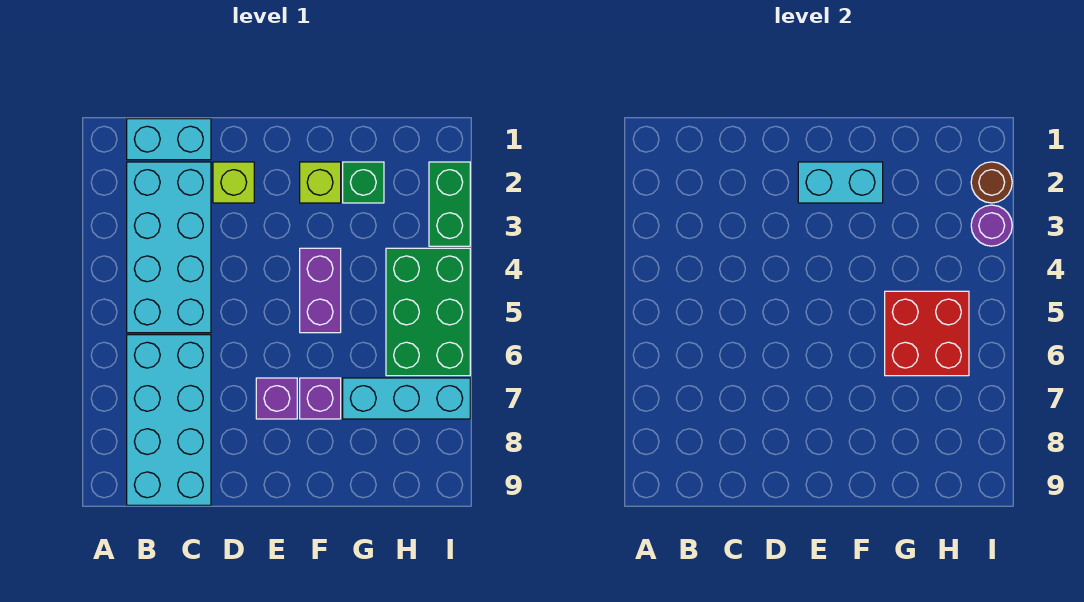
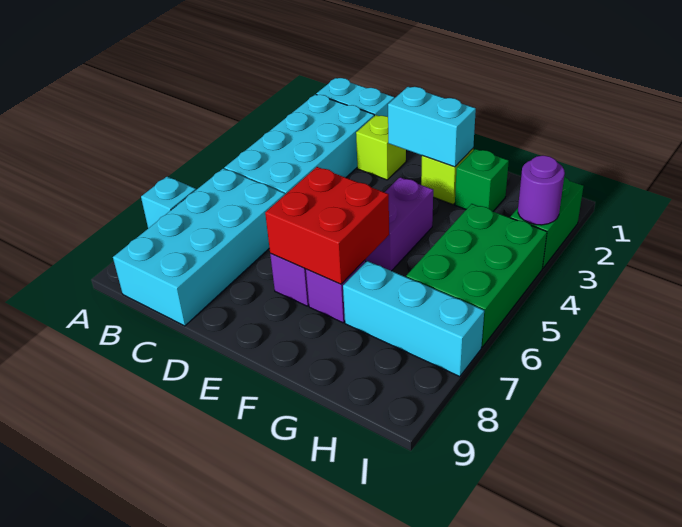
none -> cyan 1x1 brick [141,177,196,228]
red 2x2 brick [885,291,969,376] -> red 2x2 brick moved to [265,167,389,284]
brown 1x1 round brick [971,162,1012,203] -> none

